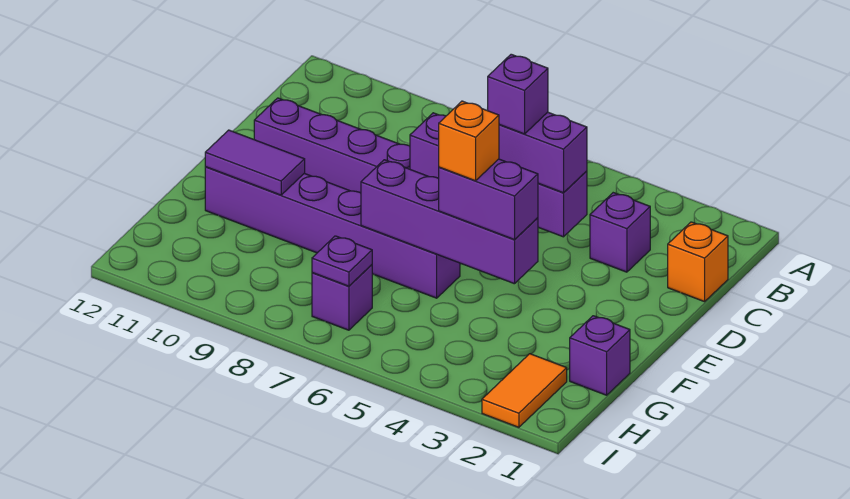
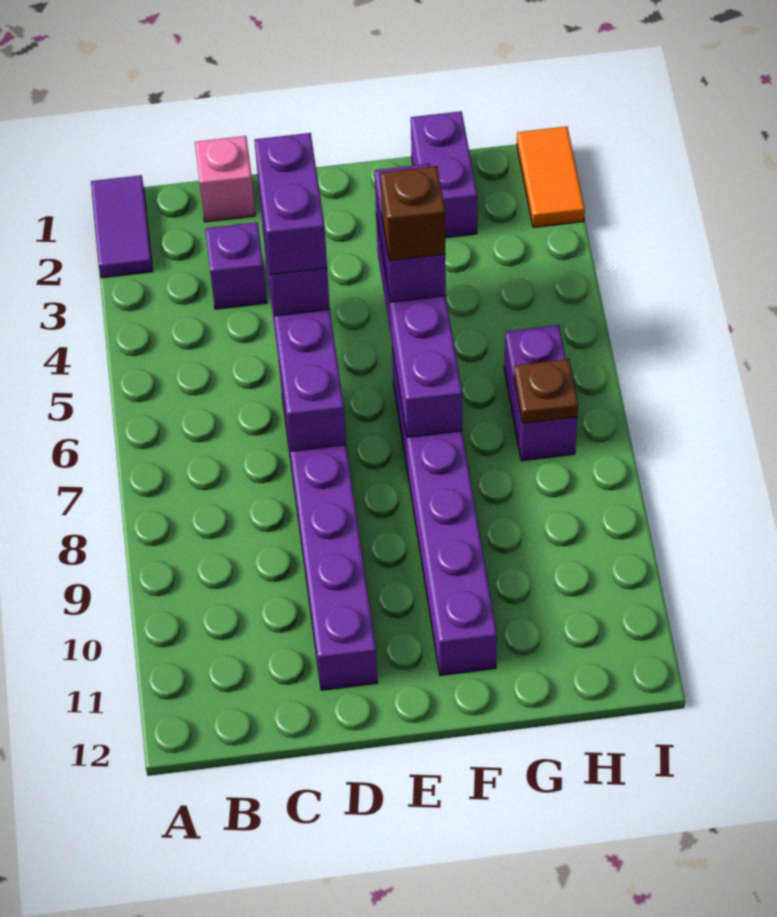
orange 1x1 brick [668,222,728,302] -> pink 1x1 brick [195,136,255,222]
purple 1x1 brick [488,54,548,134] -> purple 1x2 brick [254,133,327,275]
orange 1x1 brick [439,101,499,181] -> brown 1x1 brick [380,166,445,261]
purple 1x2 tile [205,130,305,195] -> purple 1x2 tile moved to [91,175,153,278]
purple 1x1 brick [570,316,630,395] -> purple 1x2 brick [411,111,477,238]
orange 1x2 tile [482,354,567,427] -> orange 1x2 tile turned to [517,126,585,227]
purple 1x1 brick [312,265,372,330] -> purple 1x2 brick [504,325,577,461]
purple 1x1 plate [312,236,372,286] -> brown 1x1 plate [514,359,578,423]

